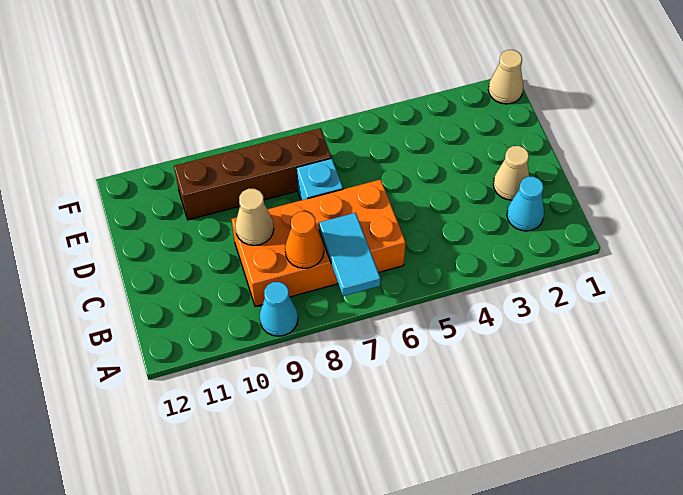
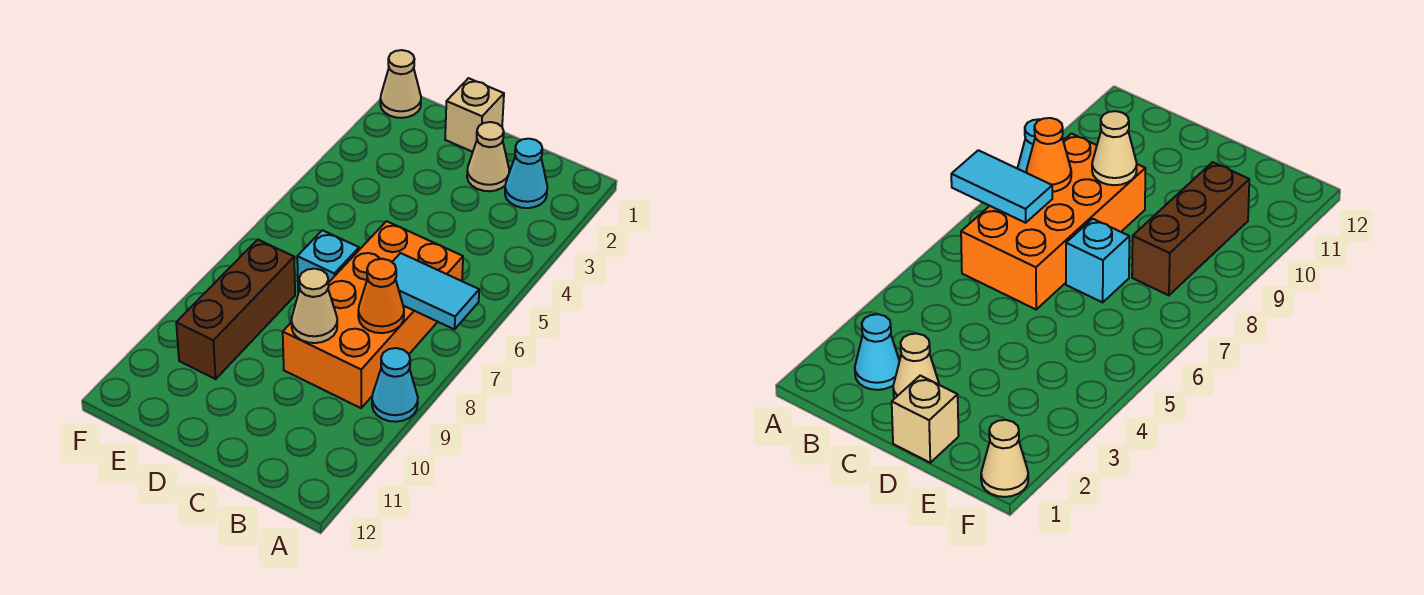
none -> tan 1x1 brick [445,78,504,152]
brown 1x4 brick [174,128,331,220] -> brown 1x3 brick [176,240,295,379]

